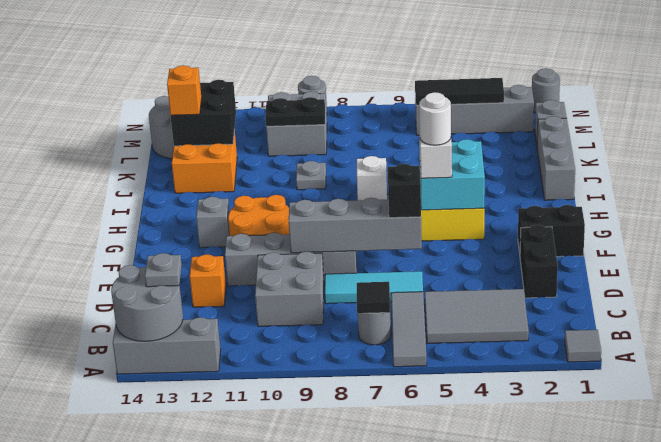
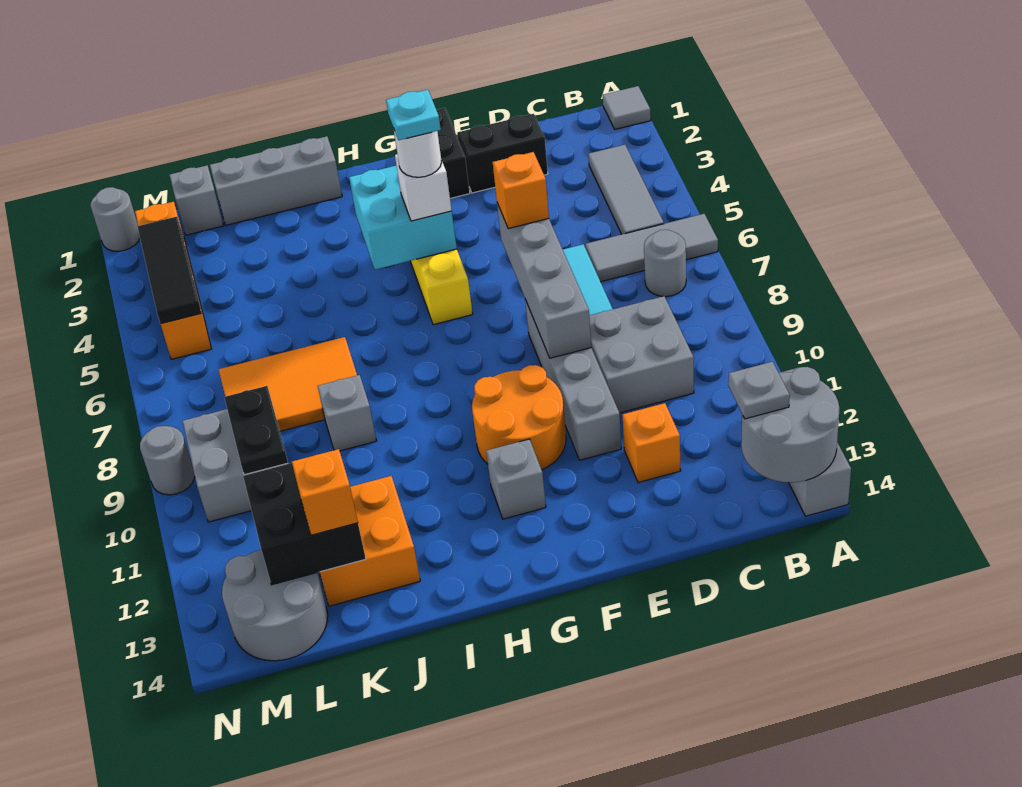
grey 2x3 tile [425,289,529,344] -> grey 1x3 tile [588,145,664,234]
black 1x1 tile [357,282,390,313] -> none
black 1x1 brick [388,164,421,218] -> orange 1x1 brick [493,152,549,229]
none -> cyan 1x1 plate [386,90,441,140]
white 1x1 brick [357,156,387,200] -> none
none -> orange 2x3 tile [219,337,357,431]
grey 1x1 plate [296,161,326,190] -> grey 1x1 brick [318,375,376,451]
grey 1x4 brick [415,85,534,135] -> orange 1x4 brick [135,202,211,359]

